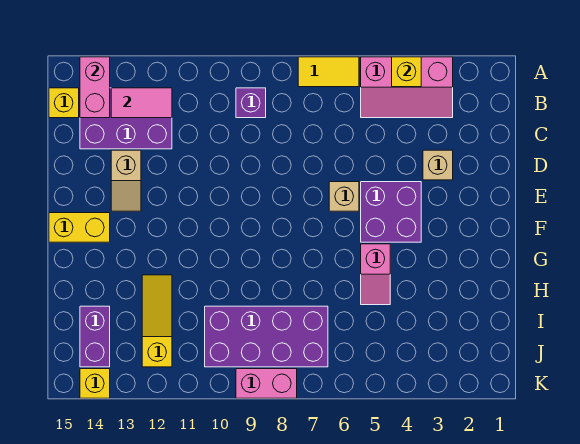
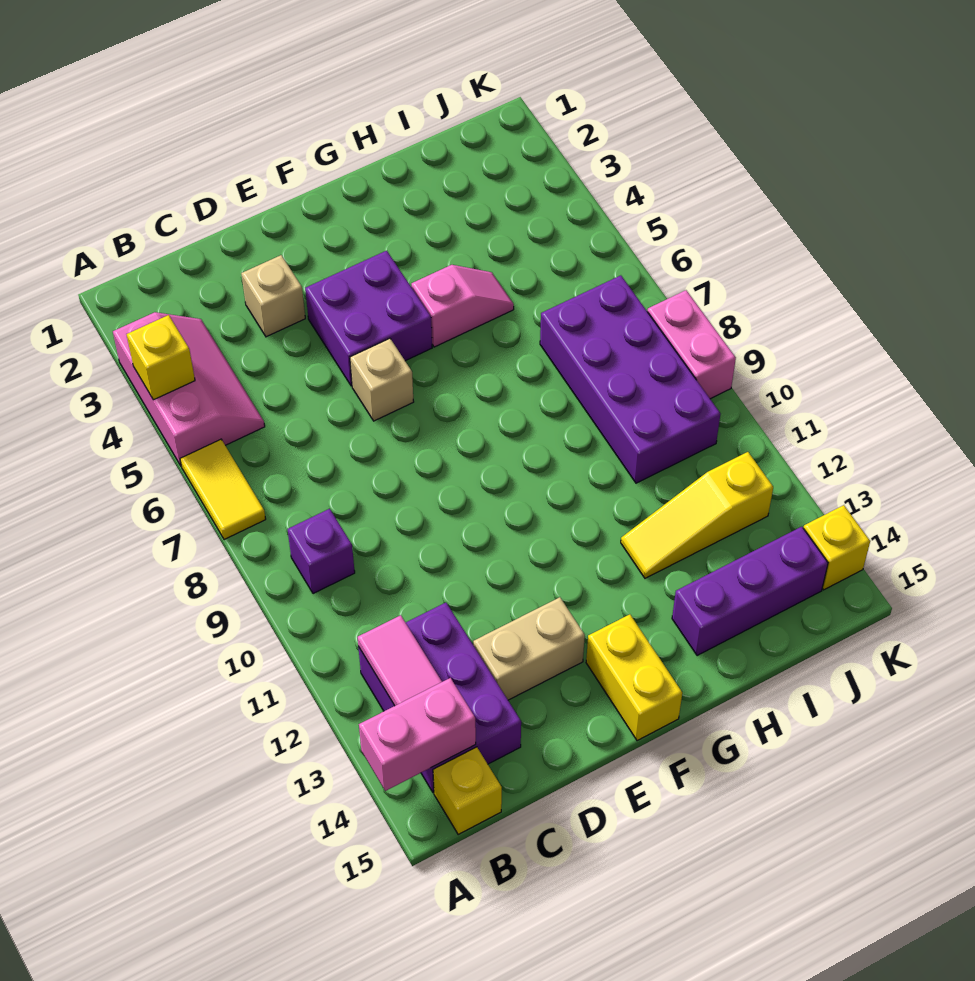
tan 1x2 slope [111,150,141,211] -> tan 1x2 brick [473,597,585,700]
purple 1x2 brick [80,306,110,367] -> purple 1x3 brick [672,527,828,656]

